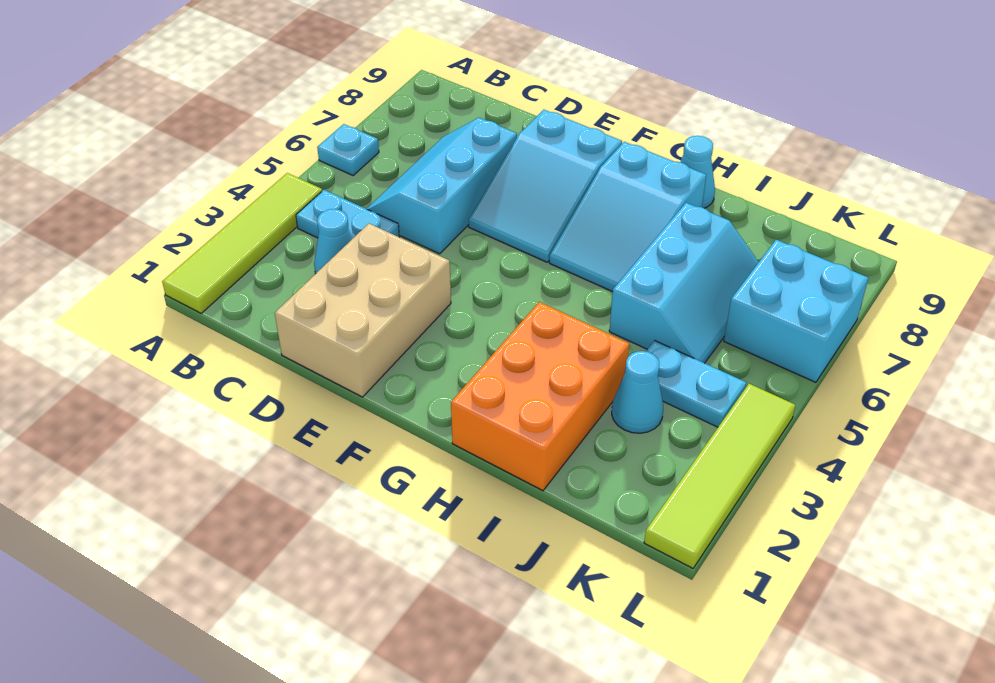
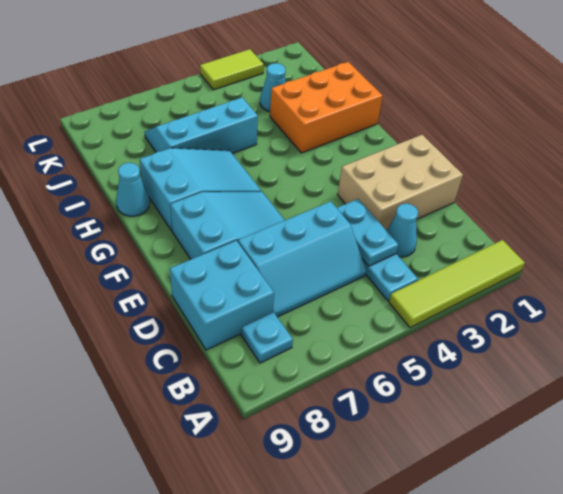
cyan 1x1 plate [317,124,379,175] -> cyan 1x1 plate moved to [241,312,293,363]
cyan 1x2 plate [646,341,746,427] -> cyan 1x2 plate moved to [337,199,399,266]
cyan 2x2 brick [724,240,868,382] -> cyan 2x2 brick moved to [170,241,274,350]
lime 1x4 tile [644,384,795,568] -> lime 1x2 tile [200,49,264,90]

